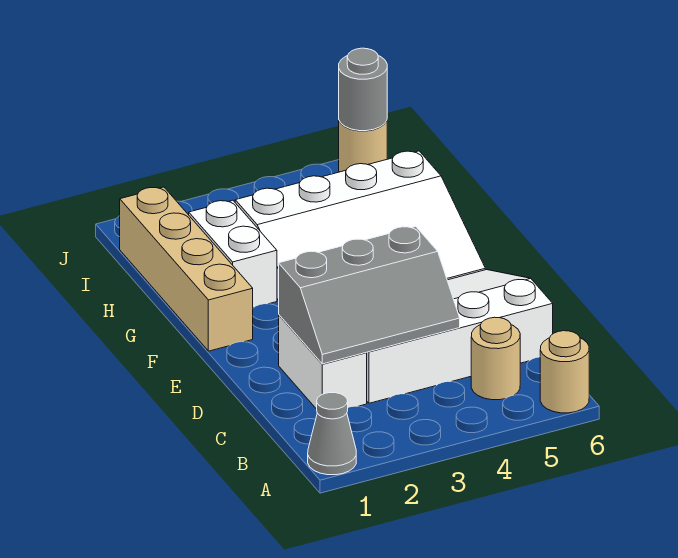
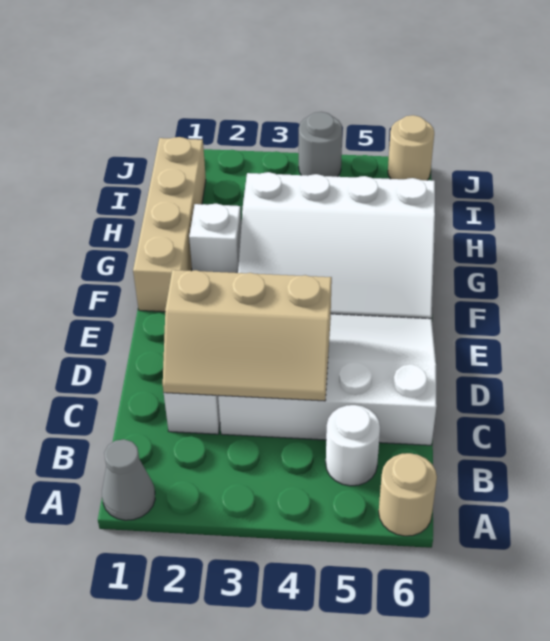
tan 1x1 round brick [471,317,520,400] -> white 1x1 round brick [326,405,380,486]
grey 2x3 slope [279,226,460,364] -> tan 2x3 slope [163,270,332,401]
white 1x2 brick [189,200,277,308] -> white 1x1 brick [189,204,241,273]
grey 1x1 round brick [339,48,387,131] -> grey 1x1 round brick moved to [299,112,342,177]

